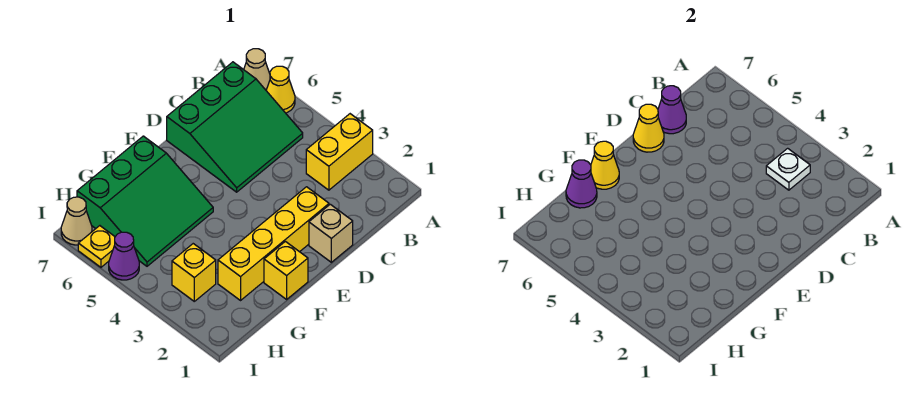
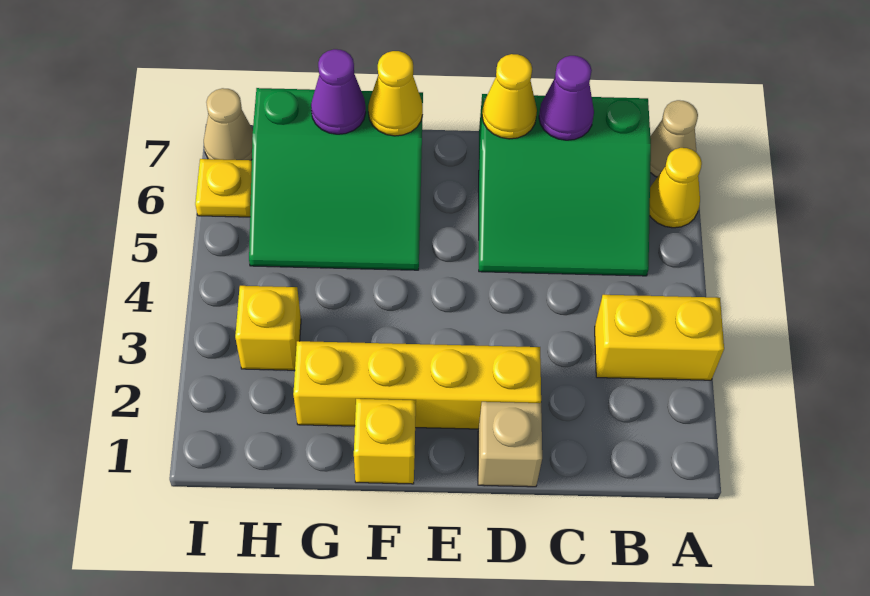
white 1x1 plate [766,148,810,190] -> none
purple 1x1 cone [109,232,139,280] -> none

